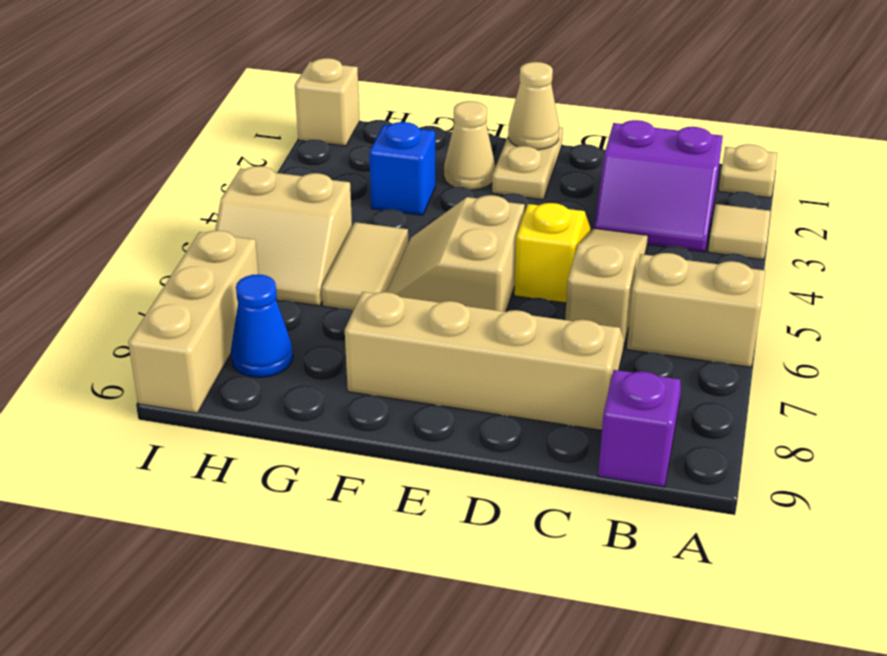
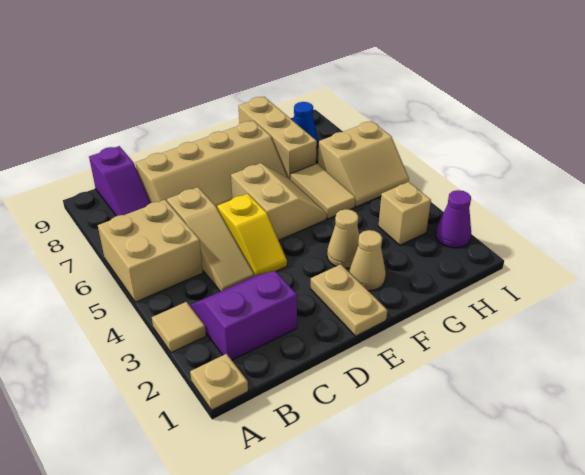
tan 1x2 brick [627,253,765,367] -> tan 2x2 brick [98,200,203,302]
tan 1x1 cone [508,62,559,150] -> tan 1x1 cone moved to [327,209,359,268]
blue 1x1 brick [369,122,435,215] -> none
tan 2x2 slope [215,166,352,306] -> tan 2x2 slope turned to [318,121,409,207]
tan 1x1 brick [295,58,360,146] -> tan 1x1 brick moved to [378,182,431,245]
none -> purple 1x1 cone [436,190,471,248]
tan 1x3 brick [128,230,259,413] -> tan 1x3 brick moved to [239,97,317,180]

